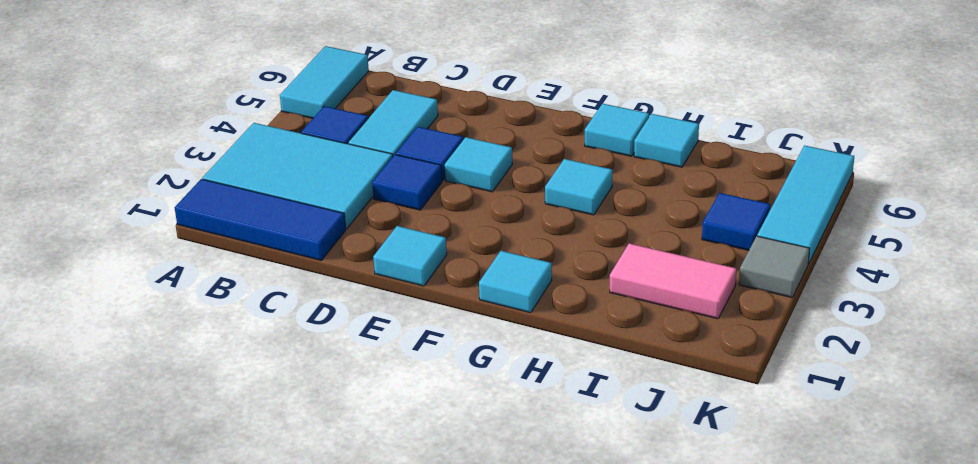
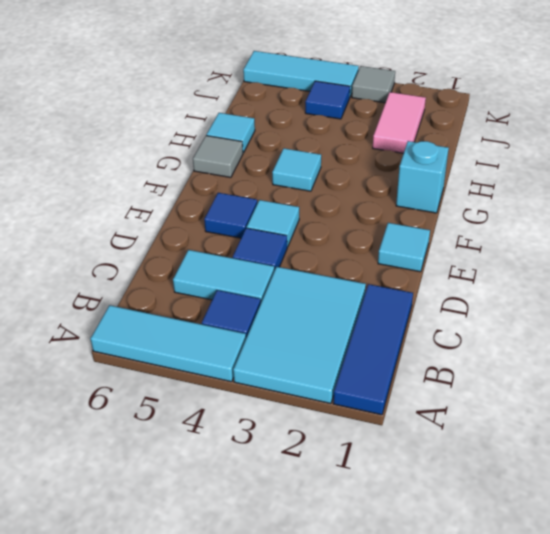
cyan 1x2 tile [280,46,369,118] -> cyan 1x3 tile [91,305,246,382]
blue 1x1 tile [372,155,442,210] -> blue 1x1 tile moved to [204,193,257,238]
cyan 1x1 tile [479,251,552,313] -> cyan 1x1 brick [396,141,449,213]
cyan 1x1 tile [585,104,649,156] -> grey 1x1 tile [193,136,243,177]

